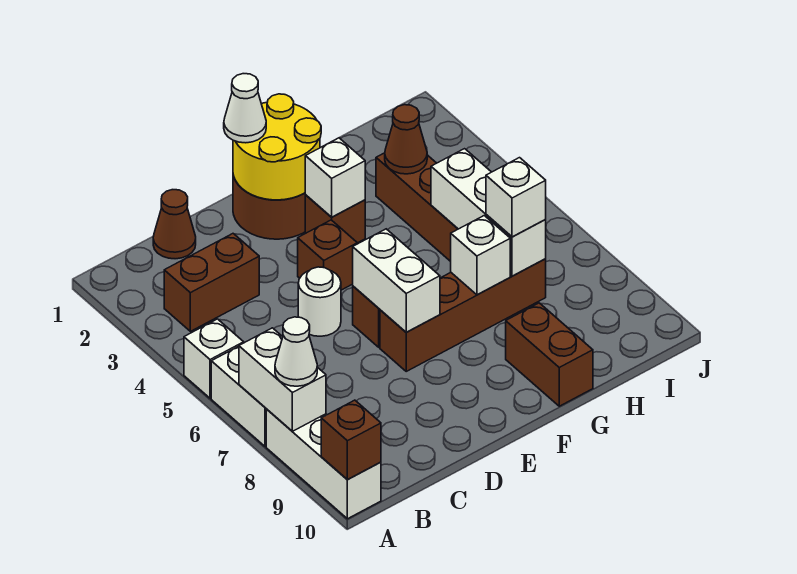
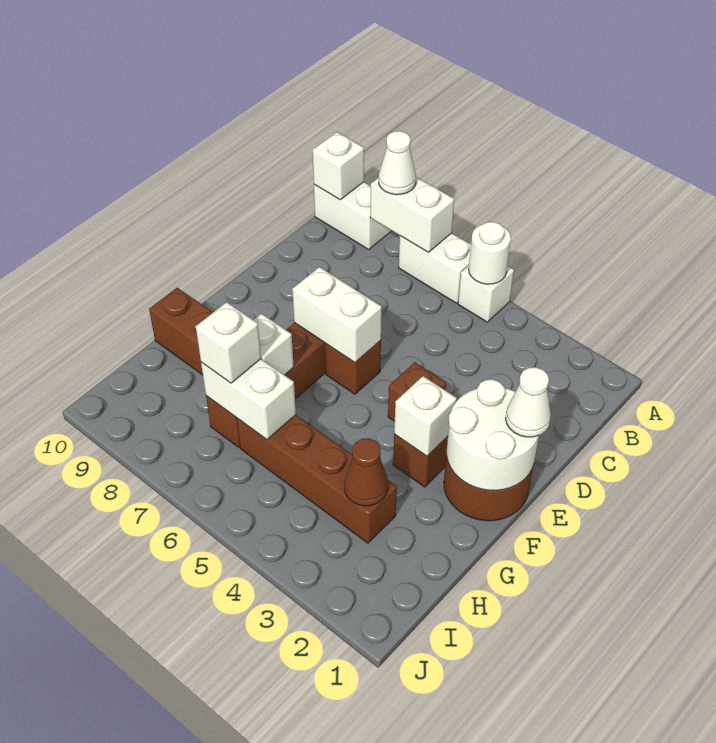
white 1x3 brick [266,409,381,519] -> white 1x2 brick [314,182,392,249]
brown 1x1 brick [321,400,381,479] -> white 1x1 brick [313,132,364,200]
brown 1x2 brick [164,234,259,331] -> none
brown 1x1 cone [153,190,196,259] -> none
white 1x1 round brick [298,267,341,336] -> white 1x1 round brick moved to [469,222,511,284]
yellow 2x2 round brick [233,94,321,200] -> white 2x2 round brick [447,379,539,490]
white 1x3 brick [431,149,546,276] -> white 1x2 brick [201,359,296,440]

